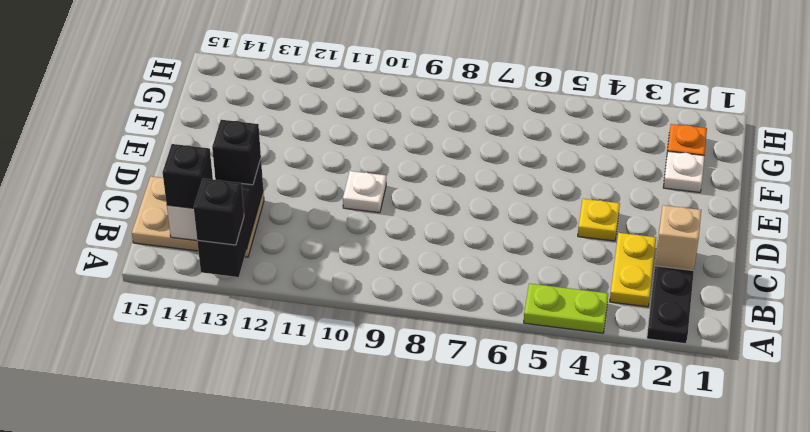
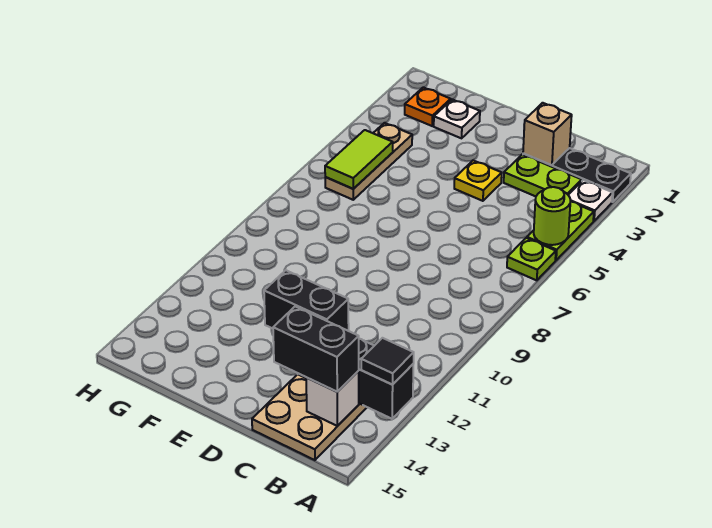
none -> lime 1x1 round brick [534,187,571,245]
none -> lime 1x1 plate [507,238,556,280]
black 1x1 brick [193,178,244,245] -> black 1x1 tile [361,338,414,385]
yellow 1x2 plate [610,233,656,307] -> lime 1x2 plate [504,155,582,196]
black 1x1 brick [163,144,213,208] -> black 1x2 brick [273,307,359,392]
black 1x1 brick [212,120,261,185] -> black 1x2 brick [264,270,349,331]
white 1x1 plate [343,171,386,213] -> white 1x1 plate moved to [569,180,612,221]
none -> tan 1x3 plate [325,123,412,200]
none -> lime 1x2 tile [325,130,393,189]

